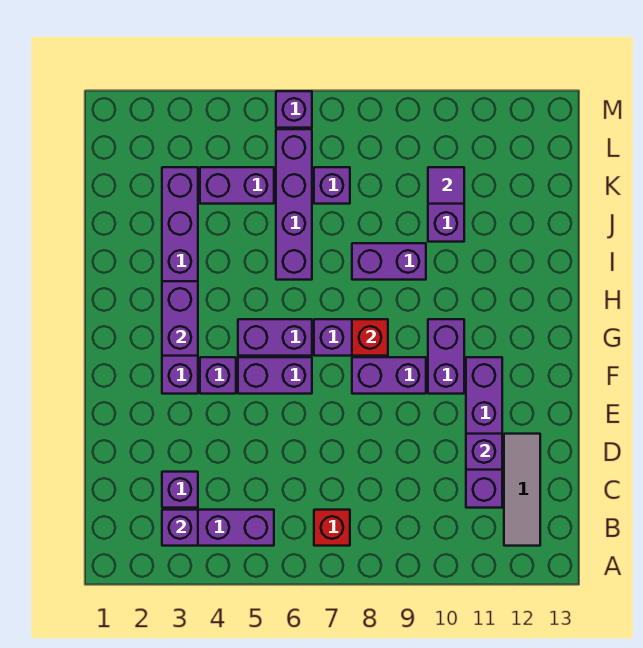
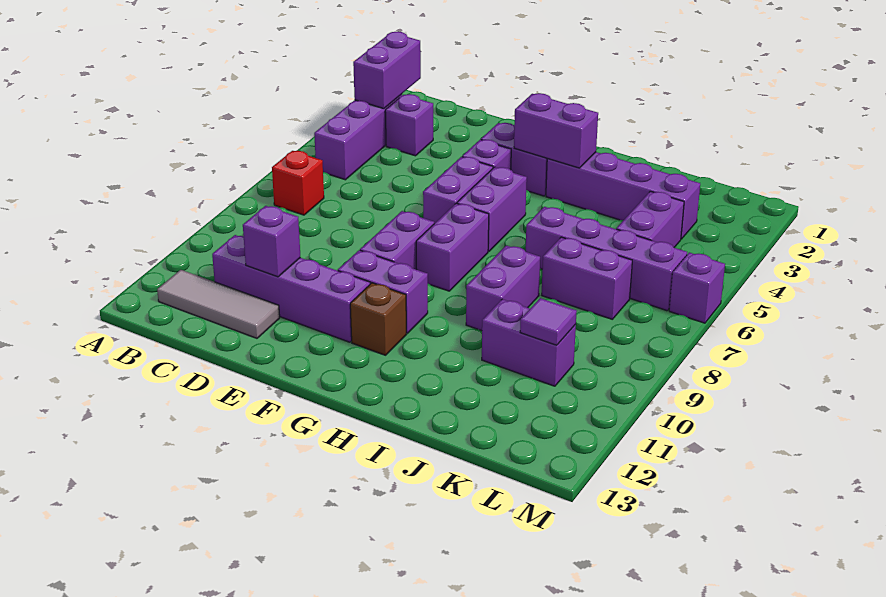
purple 1x1 brick [162,510,198,546] -> purple 1x2 brick [353,32,421,109]
red 1x1 brick [352,319,388,356] -> none
none -> brown 1x1 brick [350,283,407,355]
purple 1x1 brick [314,167,350,204] -> purple 1x2 brick [542,237,632,319]

